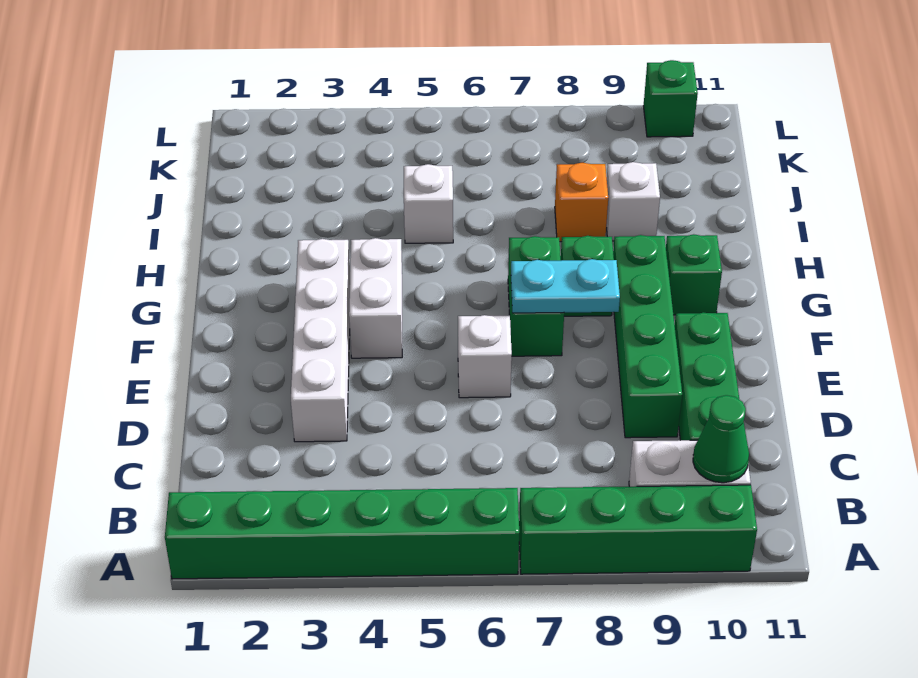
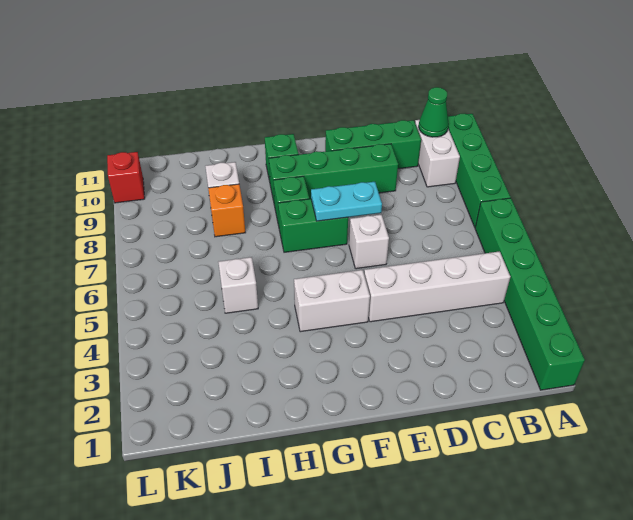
white 1x4 brick [291,239,350,442] -> white 1x4 brick moved to [364,251,510,322]
cyan 1x2 plate [511,259,620,313] -> cyan 1x2 plate turned to [311,182,382,221]
green 1x1 brick [643,60,698,137] -> red 1x1 brick [107,152,145,203]

